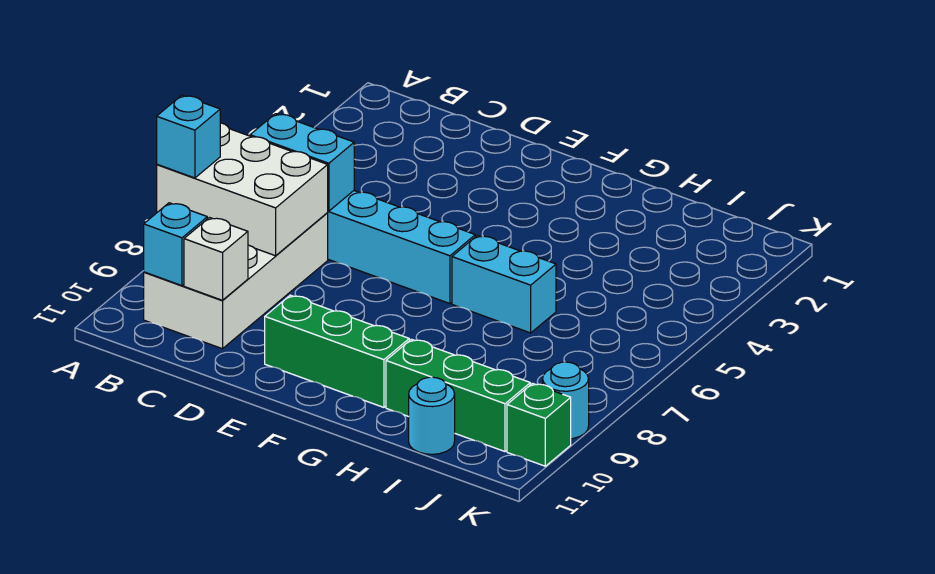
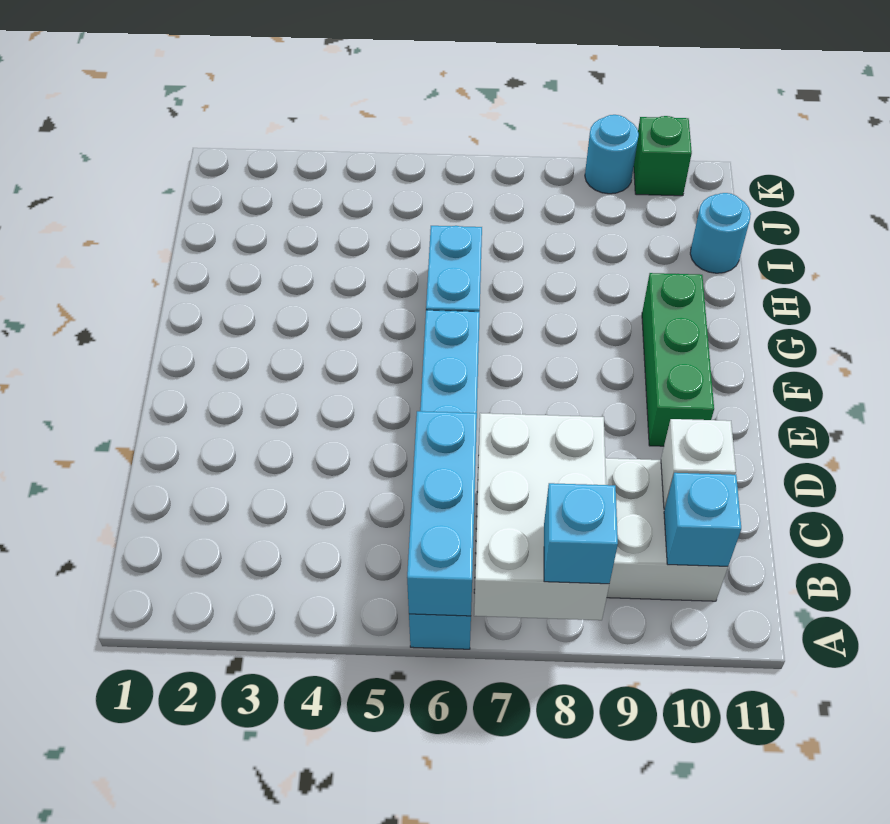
cyan 1x2 brick [250,114,354,211] -> cyan 1x3 brick [407,411,477,616]
green 1x3 brick [386,339,530,452] -> none

